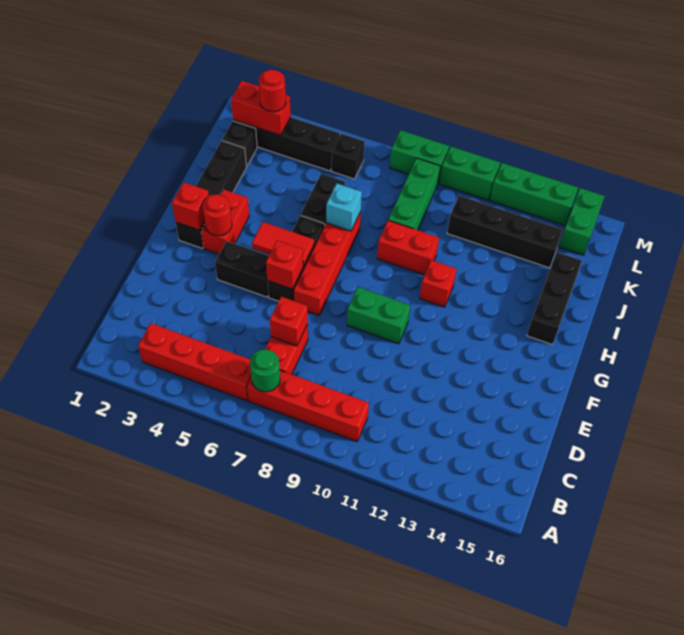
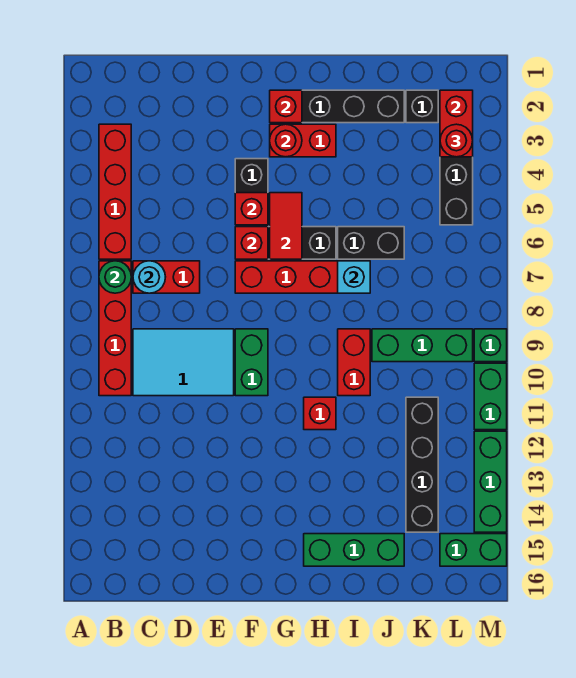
none -> cyan 1x1 round brick [133,261,165,293]
none -> cyan 2x3 tile [133,329,234,396]
red 1x1 brick [270,297,308,346] -> red 1x1 brick moved to [235,193,268,225]
black 1x3 brick [527,252,582,344] -> green 1x3 brick [304,534,404,566]
black 1x1 brick [331,134,365,179] -> none
green 1x2 brick [390,130,449,183] -> green 1x1 brick [474,329,507,362]

